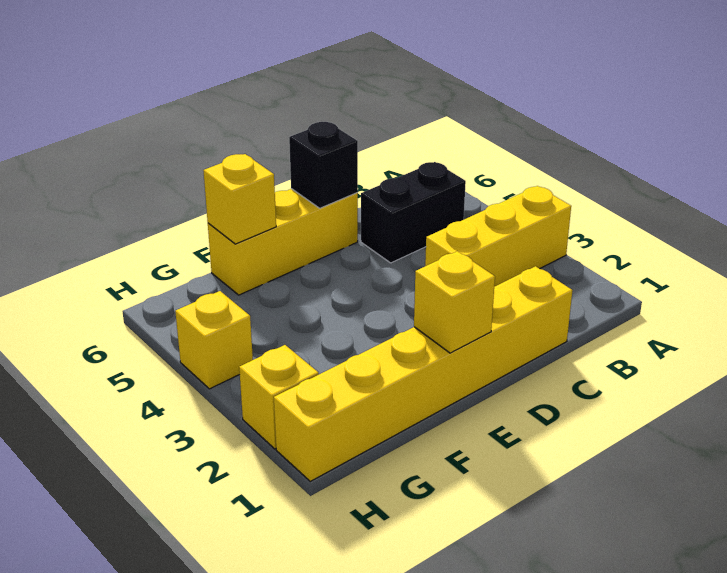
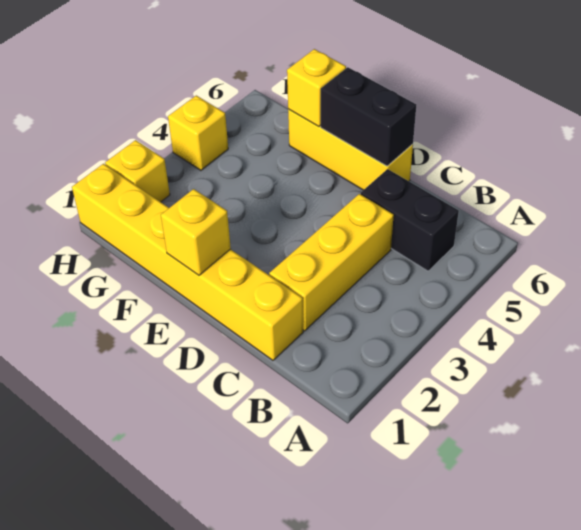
yellow 1x3 brick [425,186,571,287] -> yellow 1x3 brick turned to [269,194,394,331]
black 1x1 brick [289,122,358,208] -> black 1x2 brick [321,67,416,166]

